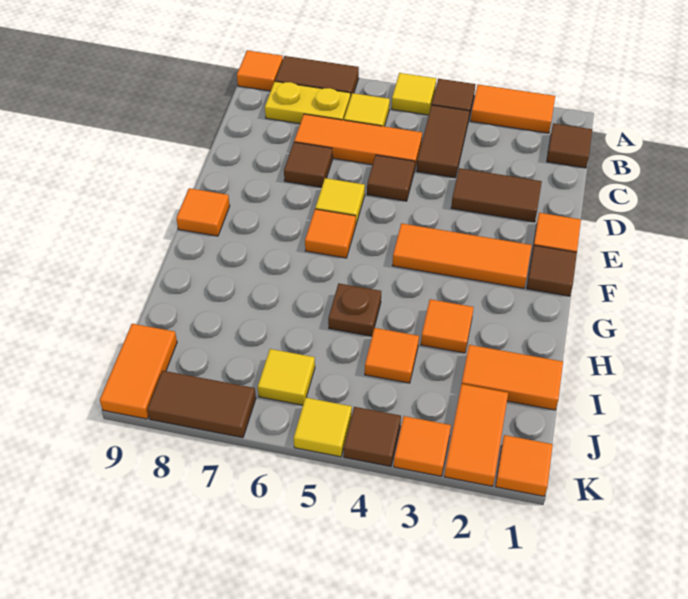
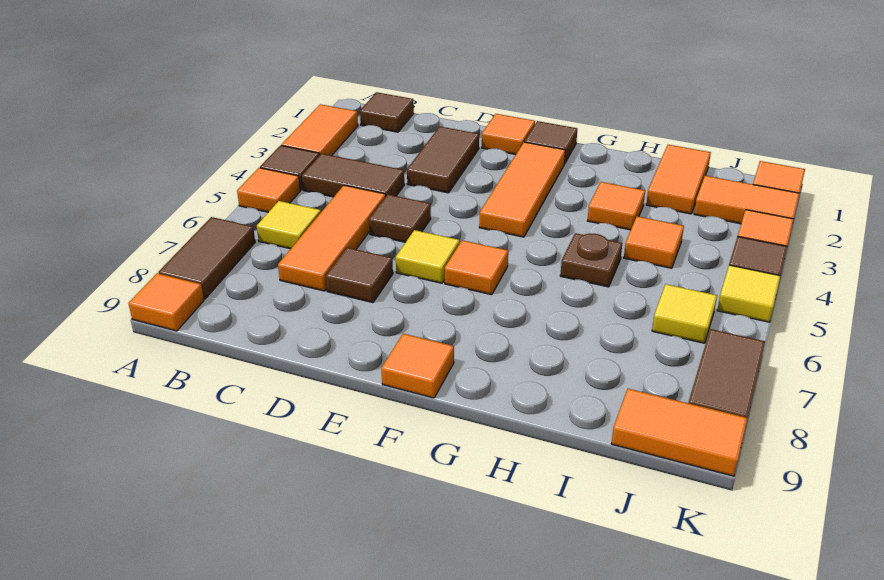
yellow 1x1 tile [392,73,436,115] -> orange 1x1 tile [237,168,300,212]
yellow 1x2 plate [265,82,350,124] -> none

